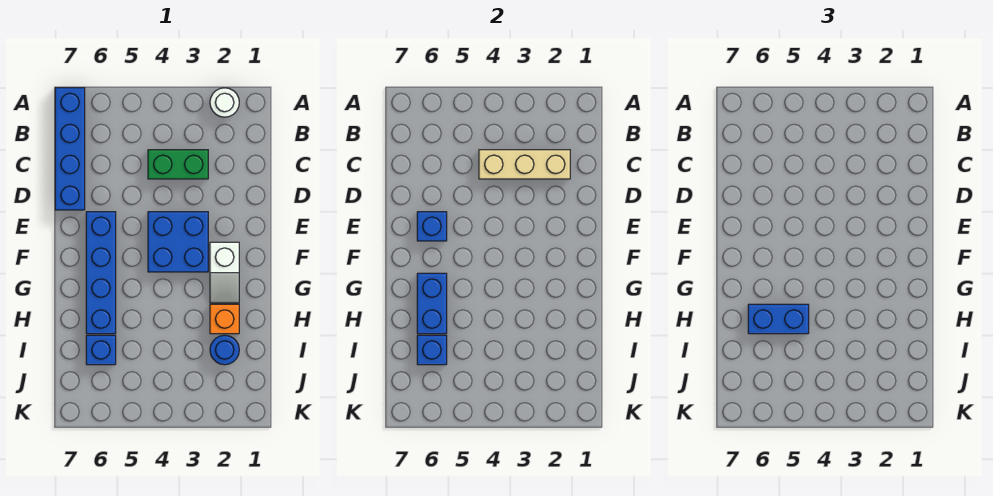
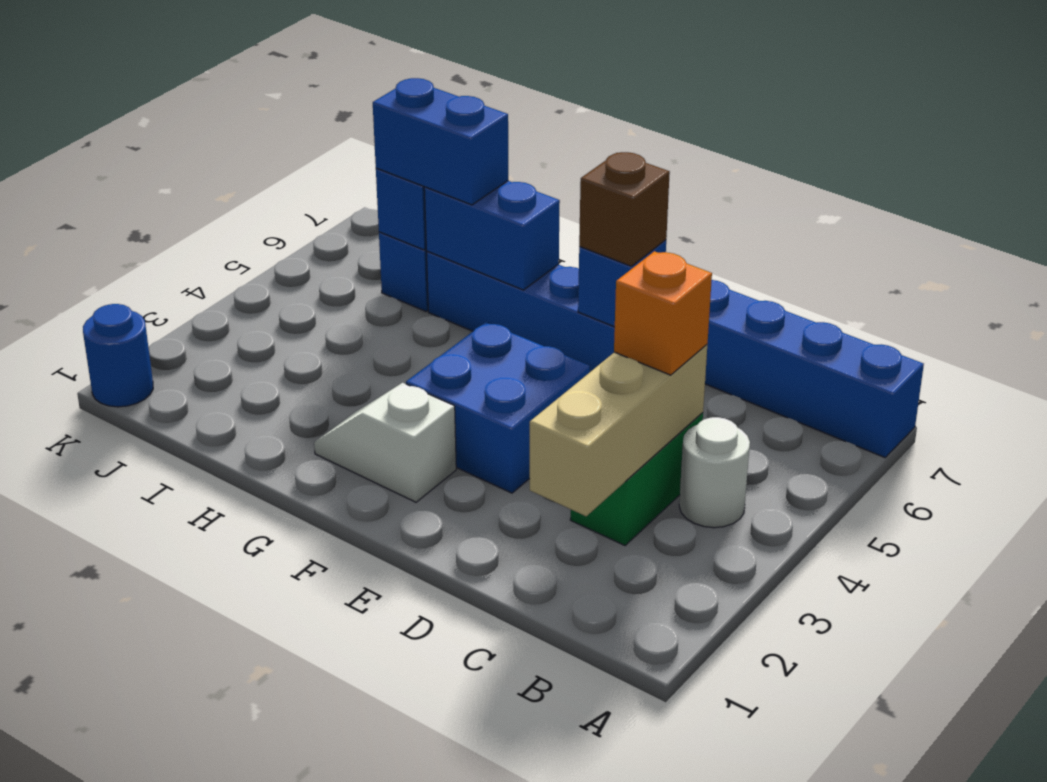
white 1x1 round brick [210,88,239,117] -> white 1x1 round brick moved to [679,417,750,528]
none -> brown 1x1 brick [579,152,670,266]
orange 1x1 brick [210,304,239,334] -> orange 1x1 brick moved to [614,251,712,375]
blue 1x2 brick [748,304,809,334] -> blue 1x2 brick turned to [373,78,508,205]
blue 1x1 round brick [210,335,239,365] -> blue 1x1 round brick moved to [83,304,153,407]

